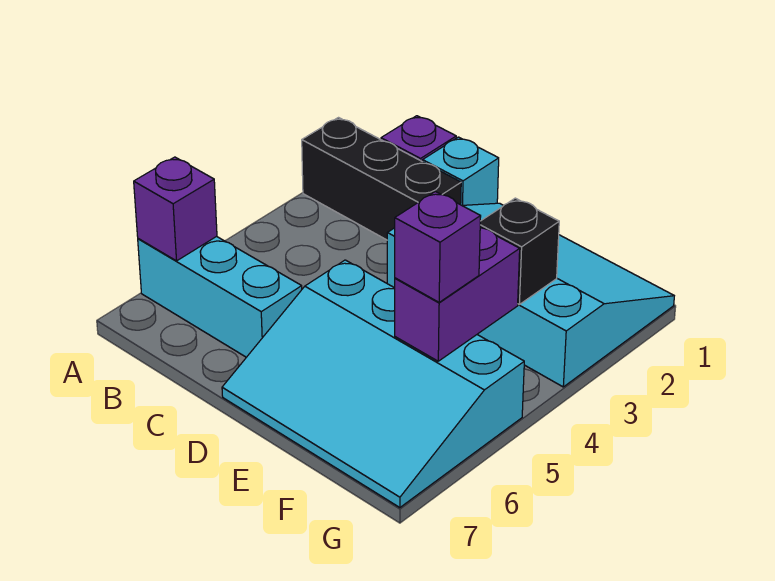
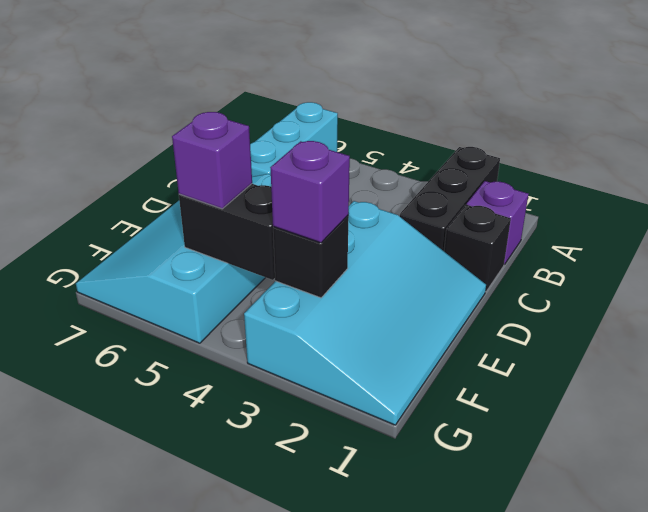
purple 1x1 brick [134,157,217,261] -> purple 1x1 brick moved to [270,141,350,243]
cyan 1x1 brick [423,137,499,205] -> black 1x1 brick [444,205,511,292]
purple 1x2 brick [395,227,520,361] -> black 1x2 brick [179,184,275,280]

